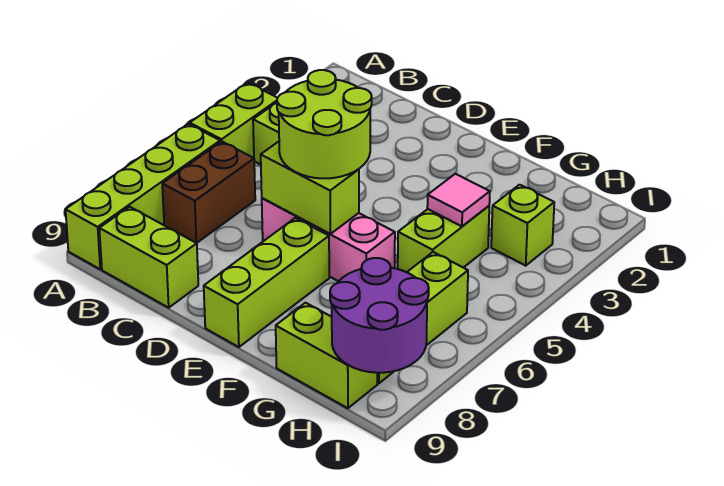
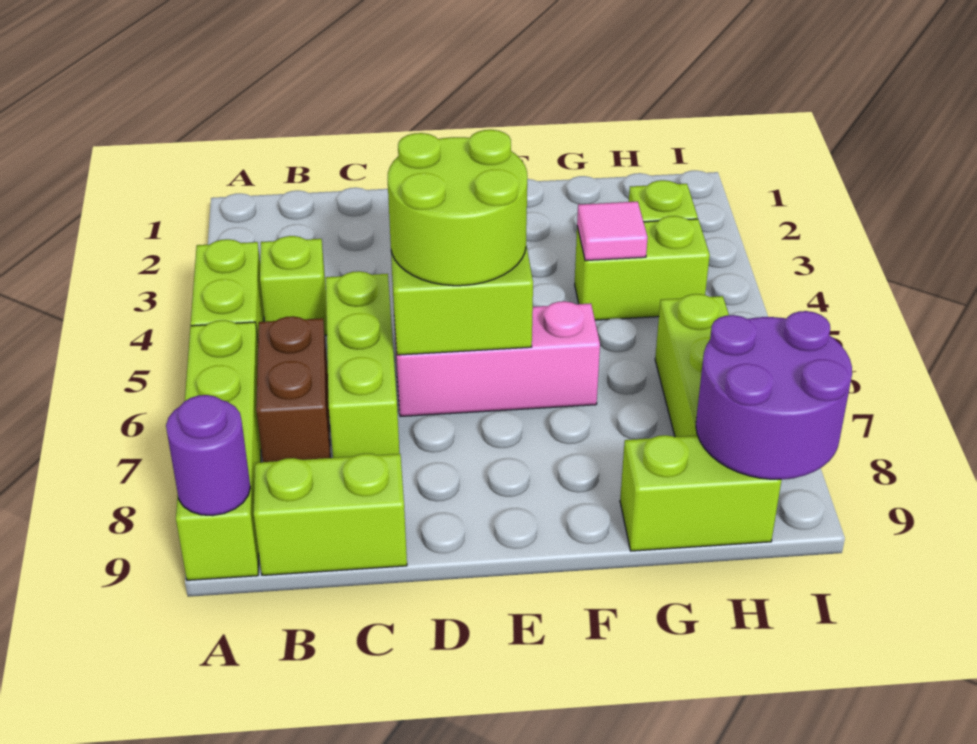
none -> purple 1x1 round brick [166,395,250,516]
lime 1x3 brick [204,218,329,347] -> lime 1x3 brick moved to [326,271,399,458]
lime 1x2 brick [398,206,489,272] -> lime 1x2 brick turned to [575,216,710,320]

